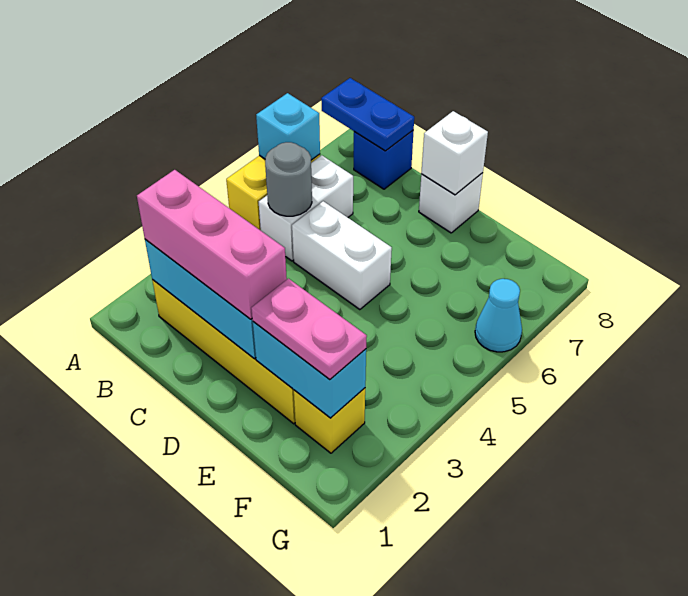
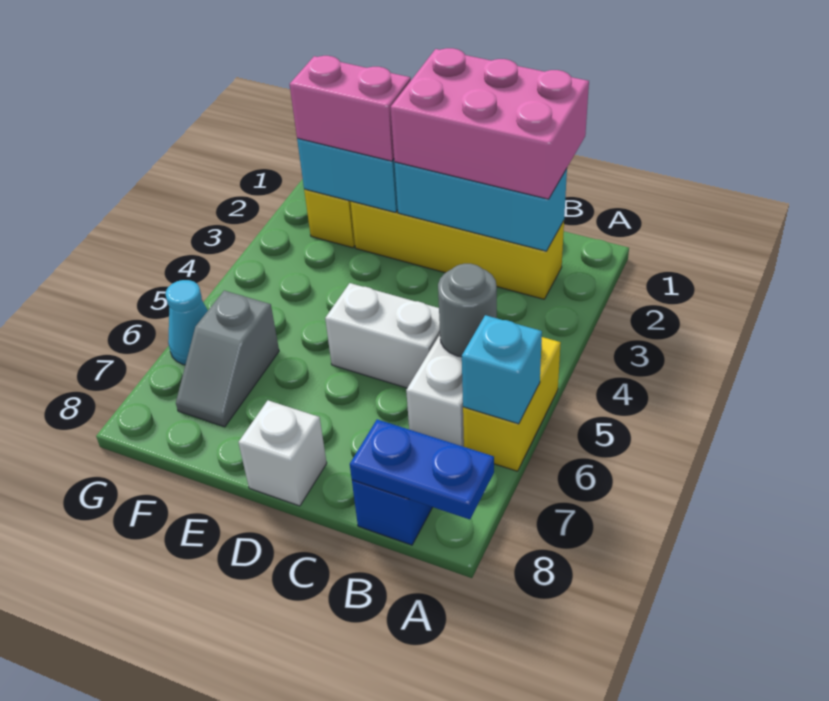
pink 1x3 brick [137,170,287,319] -> pink 2x3 brick [391,48,589,199]
white 1x1 brick [421,111,488,195] -> none
pink 1x2 plate [251,279,367,380] -> pink 1x2 brick [290,56,411,161]
none -> grey 1x2 slope [176,291,279,427]

